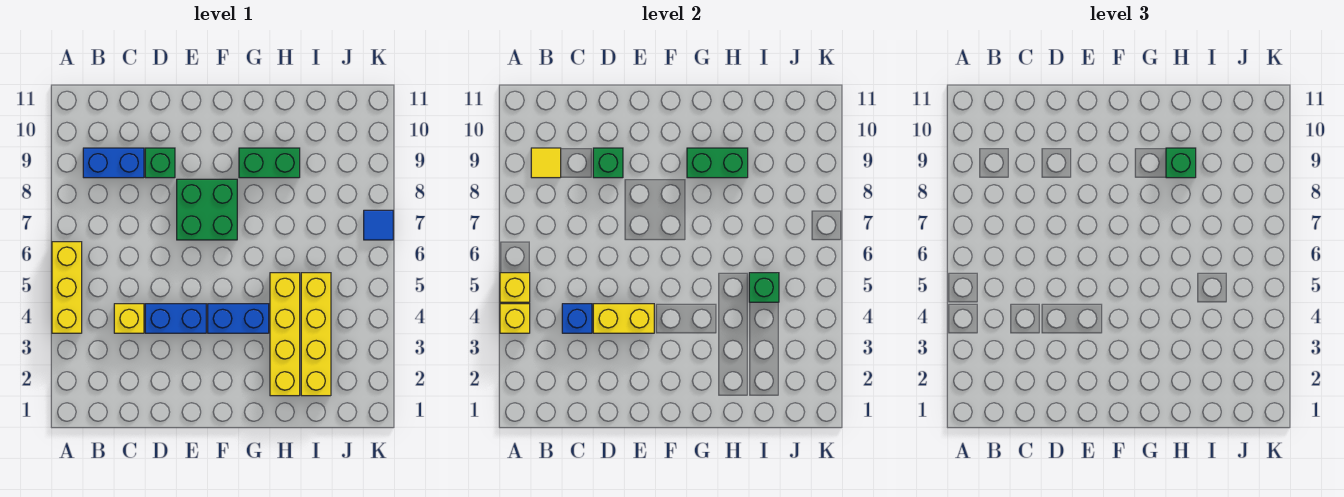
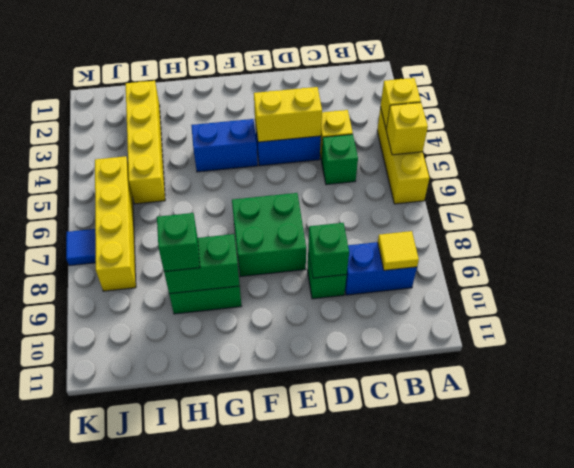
blue 1x1 brick [562,304,592,333] -> none
yellow 1x4 brick [270,273,300,396] -> yellow 1x4 brick moved to [95,156,136,291]
green 1x1 brick [749,273,779,302] -> green 1x1 brick moved to [321,134,358,185]

